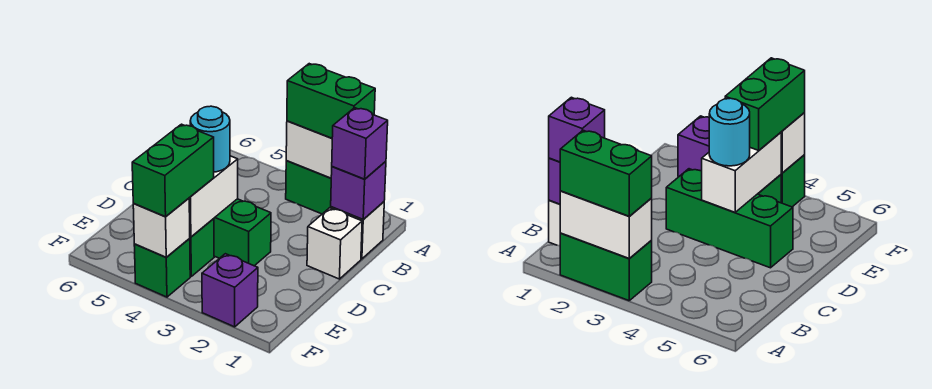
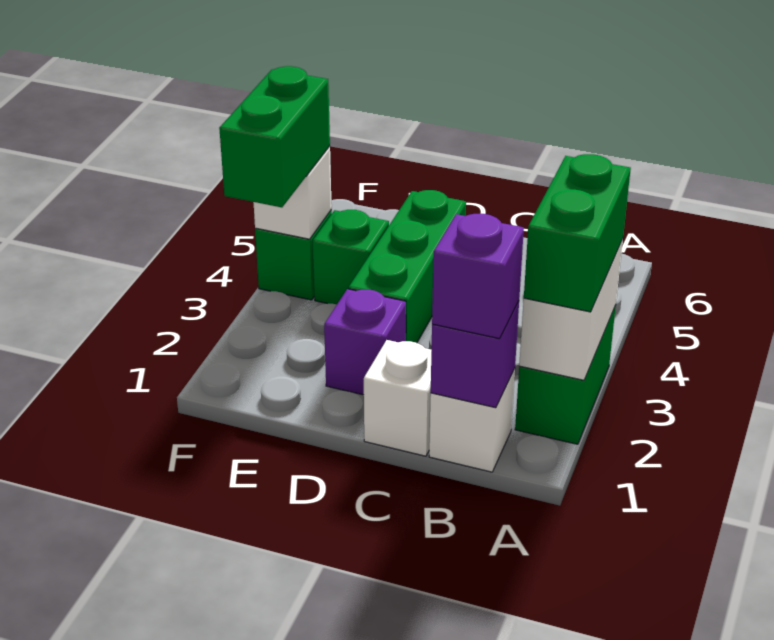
white 1x2 brick [189,156,238,237] -> none
cyan 1x1 round brick [190,106,230,172] -> none
green 1x2 brick [132,124,214,217] -> green 1x2 brick turned to [219,66,330,207]
purple 1x1 brick [202,254,258,327] -> purple 1x1 brick moved to [324,289,406,395]

